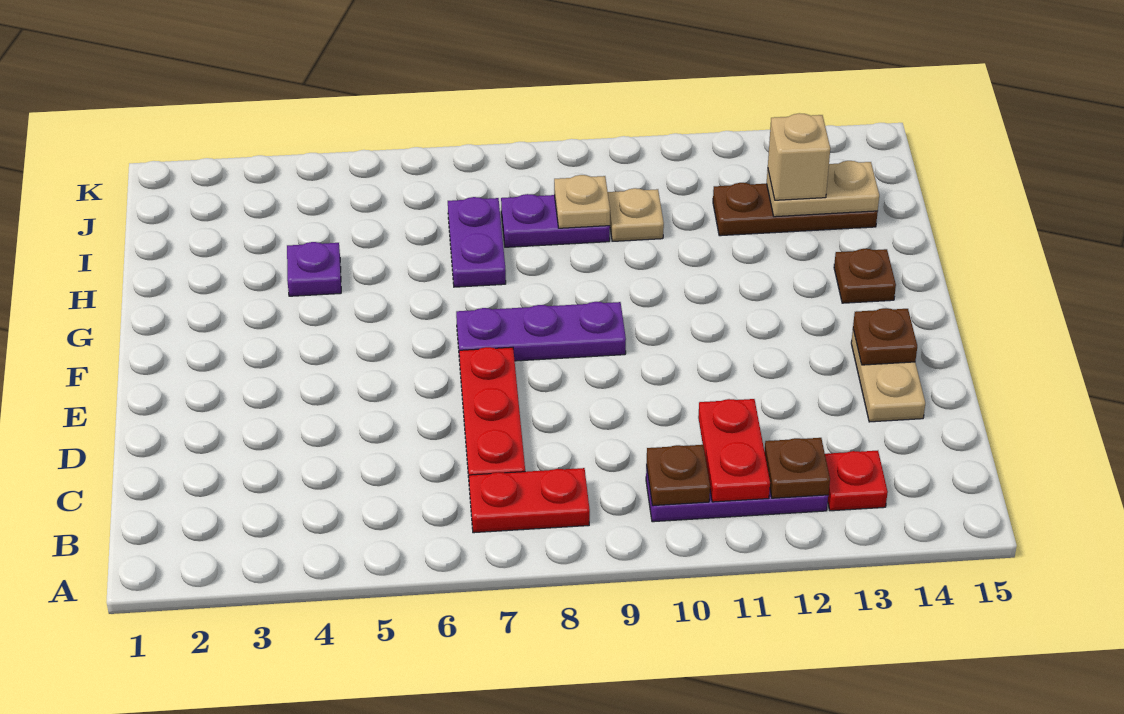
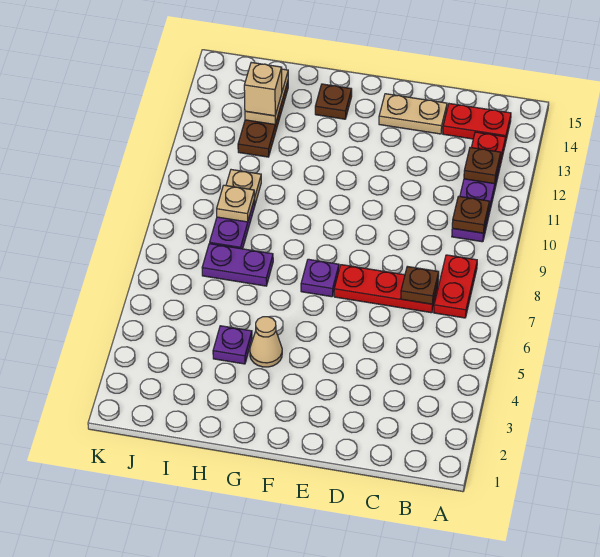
red 1x2 plate [698,399,770,502] -> red 1x2 plate moved to [443,104,511,143]
brown 1x1 plate [853,308,917,365] -> brown 1x1 plate moved to [401,266,439,304]
purple 1x3 plate [456,302,626,361] -> purple 1x1 plate [301,259,339,297]
none -> tan 1x1 cone [250,317,282,367]

